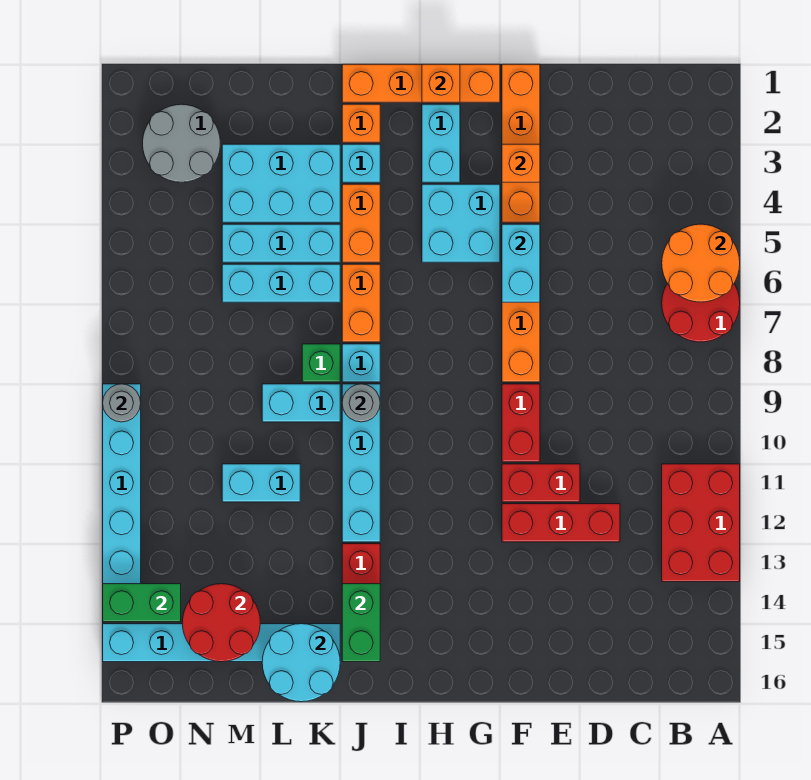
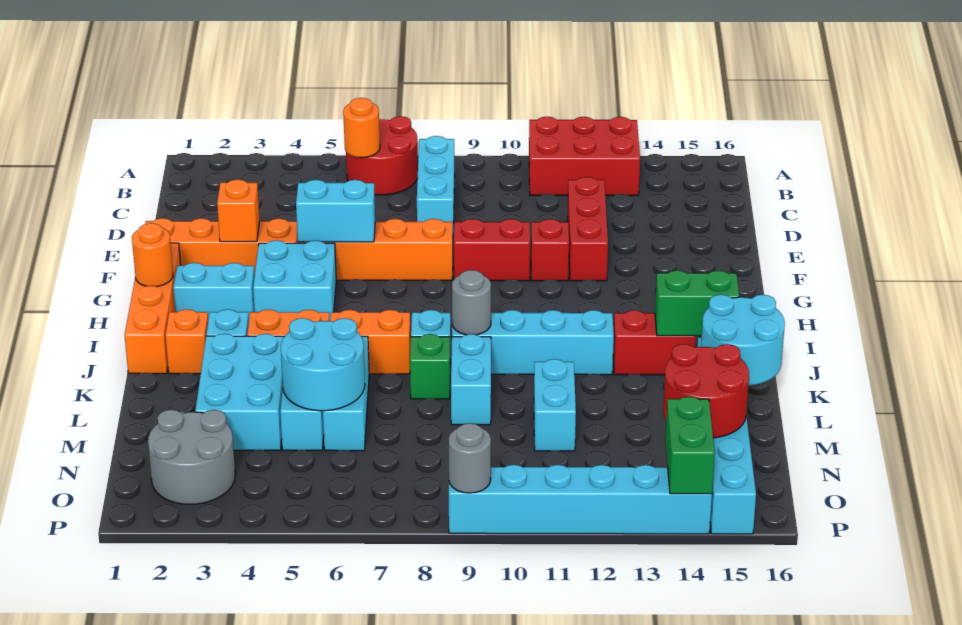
orange 2x2 round brick [662,224,740,302] -> orange 1x1 round brick [343,98,380,157]
none -> cyan 1x3 brick [417,136,455,226]
red 1x2 brick [502,464,580,502] -> red 1x1 brick [531,219,569,281]
orange 1x1 brick [422,64,460,102] -> orange 1x1 round brick [132,223,173,287]
none -> cyan 2x2 round brick [281,318,365,411]

